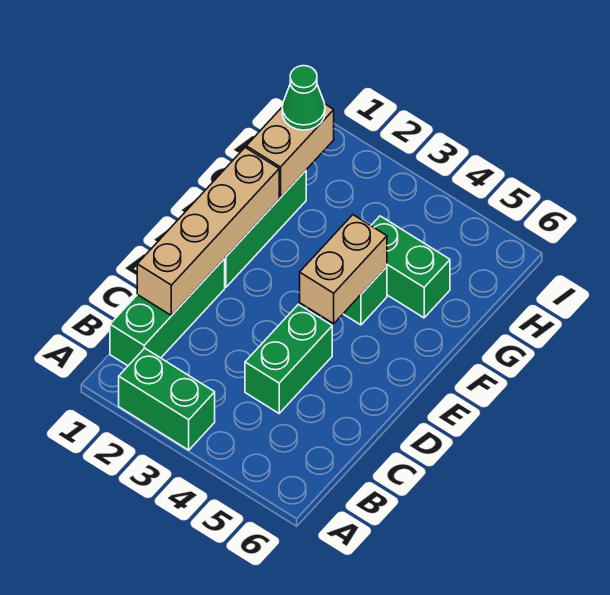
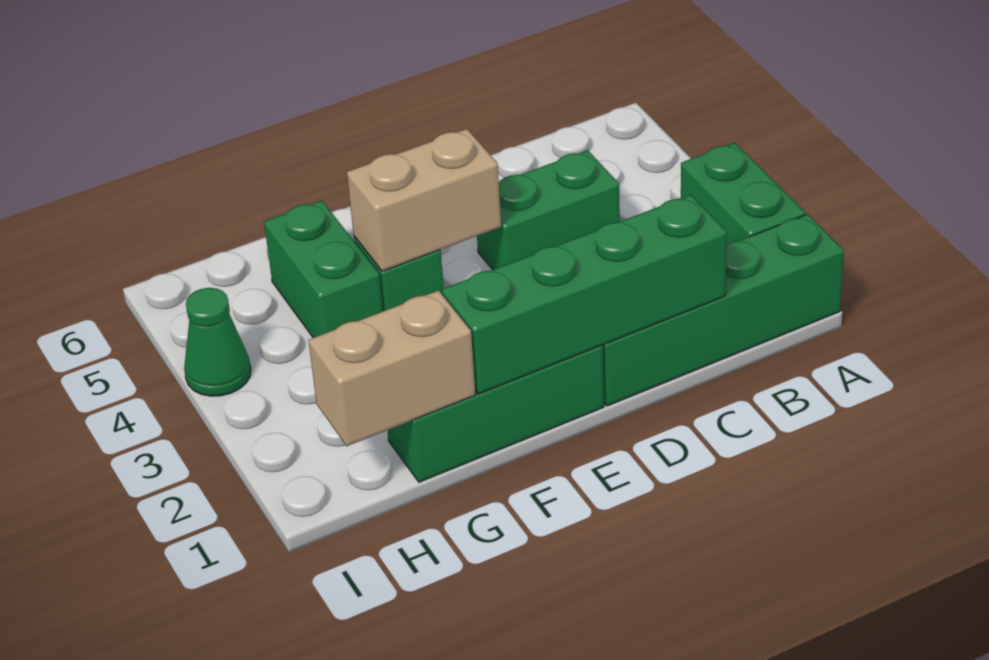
green 1x3 brick [110,259,225,366] -> green 1x4 brick [602,214,844,406]
tan 1x4 brick [137,148,279,316] -> green 1x4 brick [442,195,727,394]
green 1x1 cone [282,66,325,130] -> green 1x1 cone moved to [184,288,251,396]

